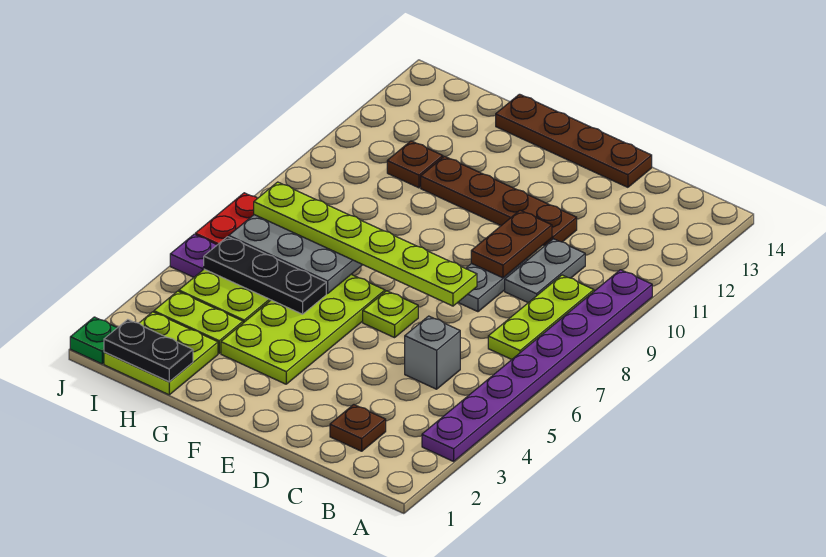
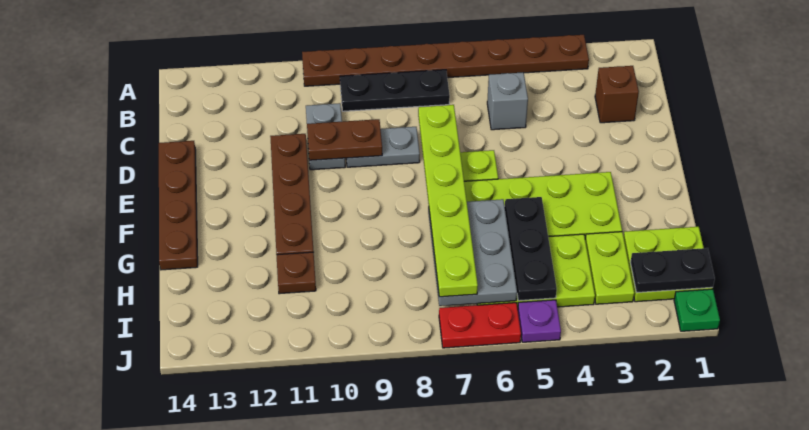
purple 1x8 plate [422,270,652,461] -> brown 1x8 plate [302,35,589,86]
lime 1x3 plate [488,275,594,359] -> black 1x3 plate [340,70,450,111]
brown 1x1 plate [330,405,386,451] -> brown 1x1 brick [595,66,639,123]
grey 1x2 plate [505,239,585,303] -> grey 1x2 plate turned to [306,103,345,170]
black 1x2 plate [104,319,193,382] -> black 1x2 plate turned to [630,248,715,293]

